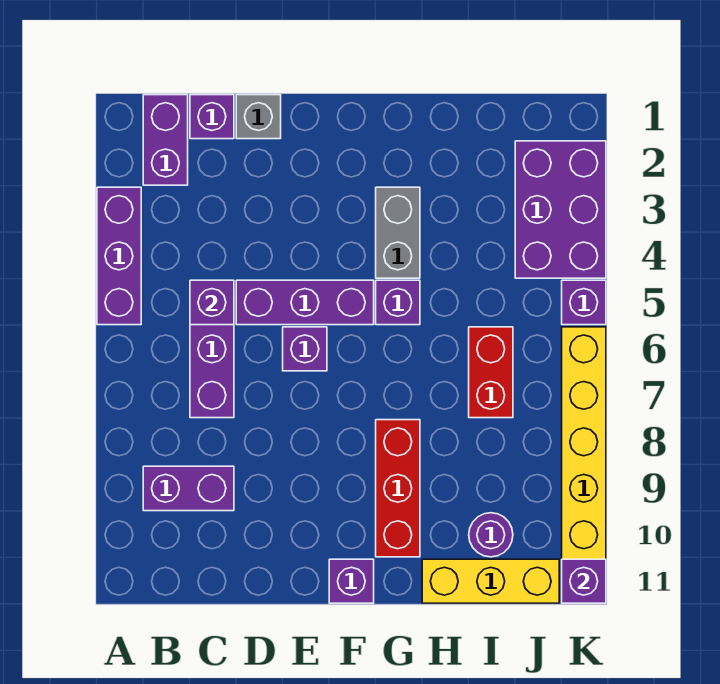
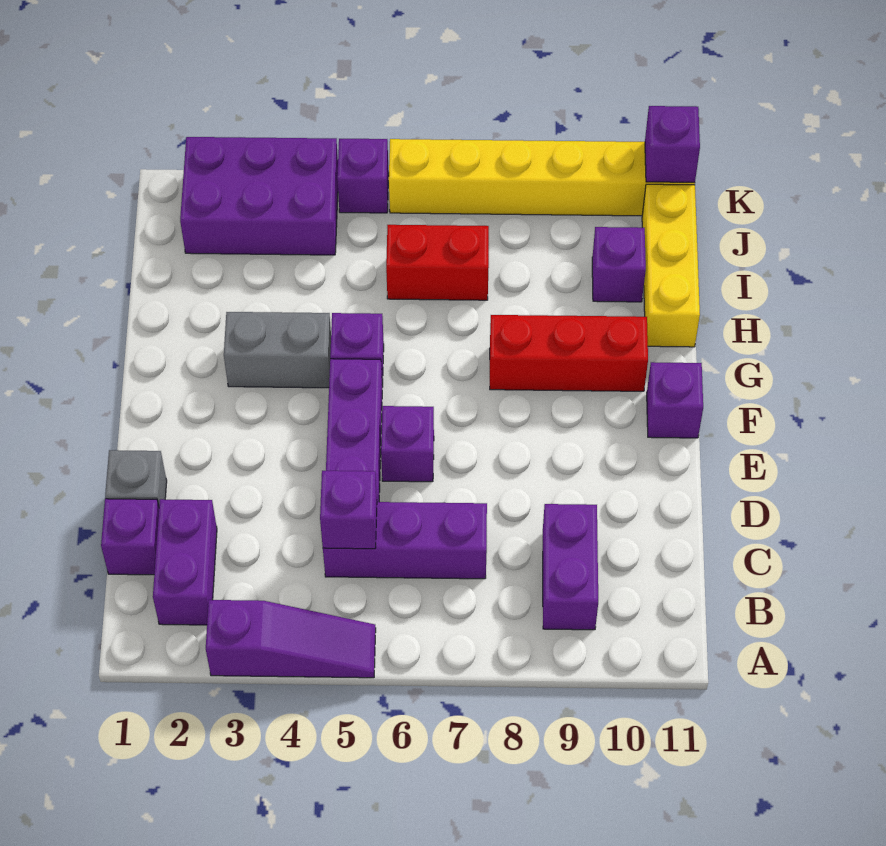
purple 1x3 brick [97,187,141,325] -> purple 1x3 slope [206,600,376,678]
purple 1x2 brick [143,95,188,185] -> purple 1x2 brick turned to [153,499,217,625]
purple 1x1 round brick [469,513,513,557] -> purple 1x1 brick [592,227,646,302]

